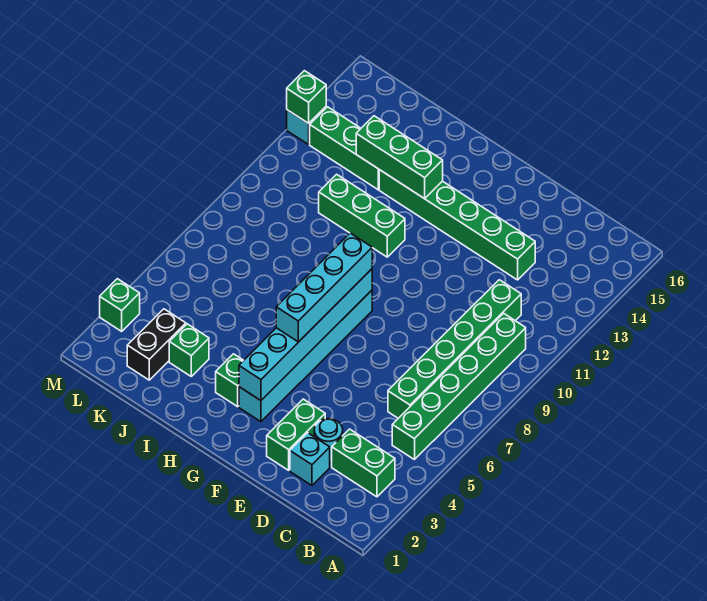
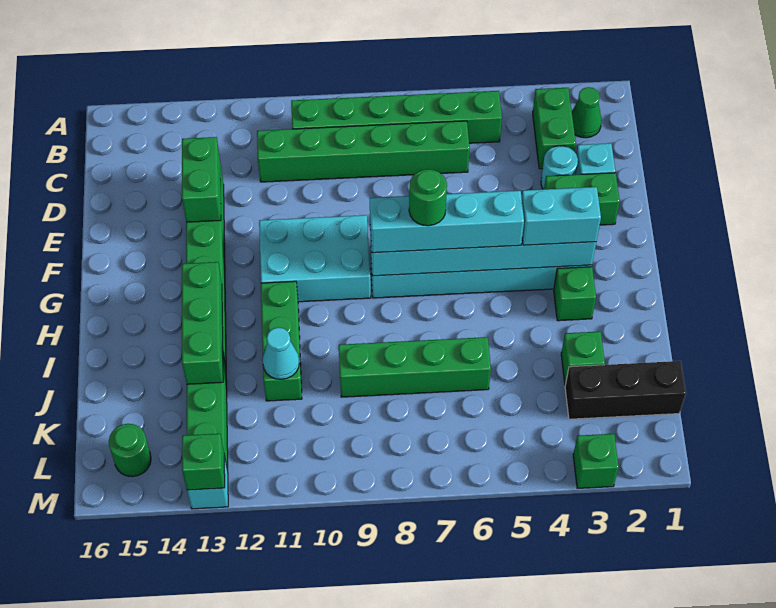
none -> green 1x1 cone [572,87,602,138]
none -> green 1x2 brick [182,137,221,222]
none -> cyan 2x3 brick [259,215,371,302]
none -> cyan 1x2 brick [522,187,601,245]
none -> green 1x1 round brick [409,169,447,226]
none -> green 1x4 brick [339,337,491,397]
none -> cyan 1x1 cone [263,328,299,379]
black 1x2 brick [127,309,186,380] -> black 1x3 brick [565,361,686,419]
none -> green 1x1 round brick [109,424,151,477]

